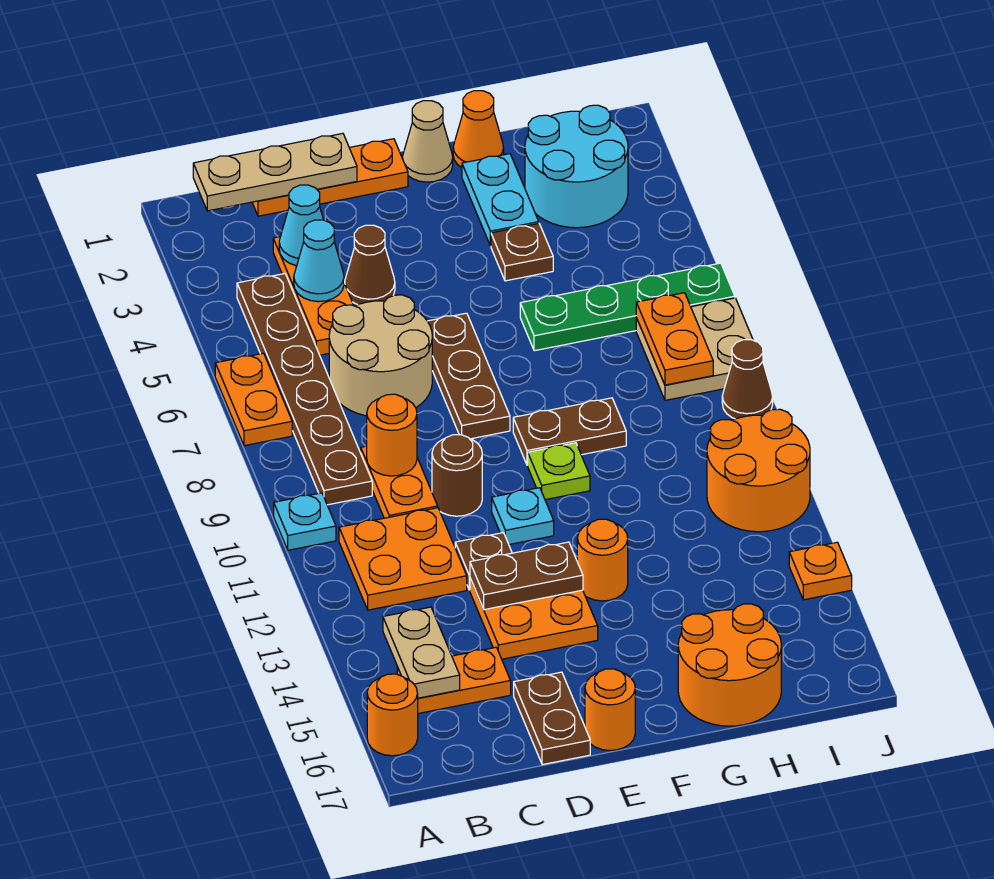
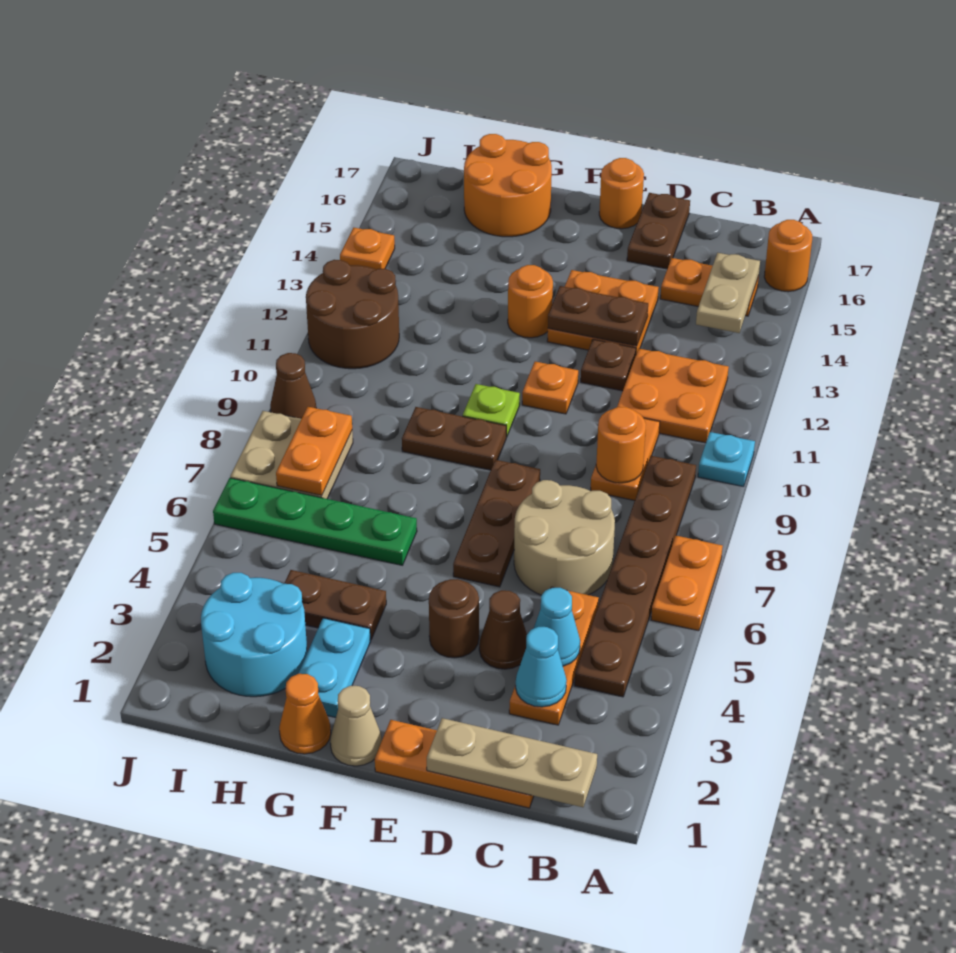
brown 1x1 round brick [432,435,482,516] -> brown 1x1 round brick moved to [429,579,479,658]
cyan 1x1 plate [492,488,554,544] -> orange 1x1 plate [522,362,578,414]
brown 1x1 plate [491,223,553,281] -> brown 1x2 plate [284,570,386,640]
orange 2x2 round brick [707,409,810,532] -> brown 2x2 round brick [306,260,399,369]

